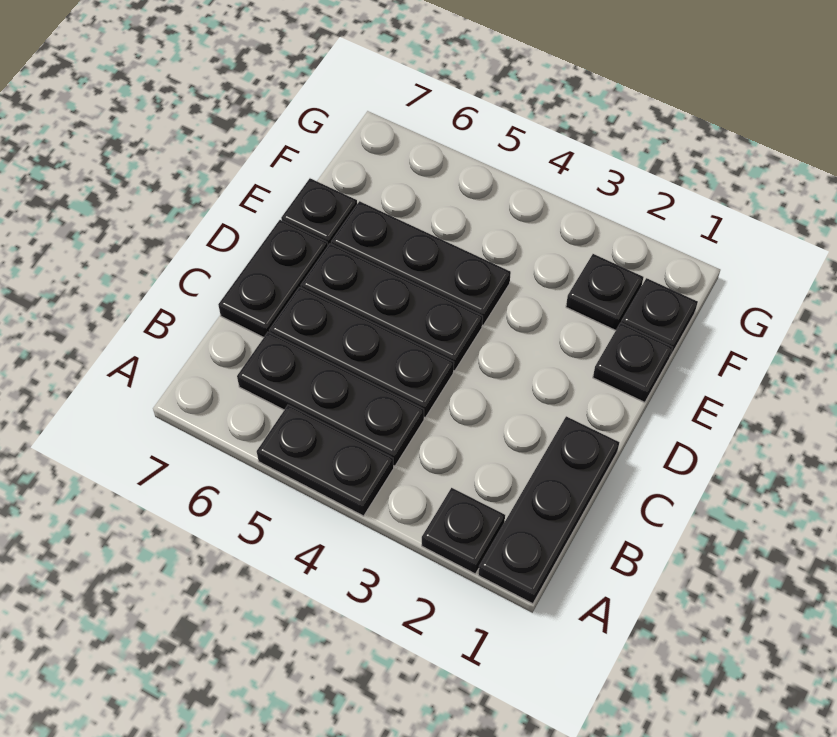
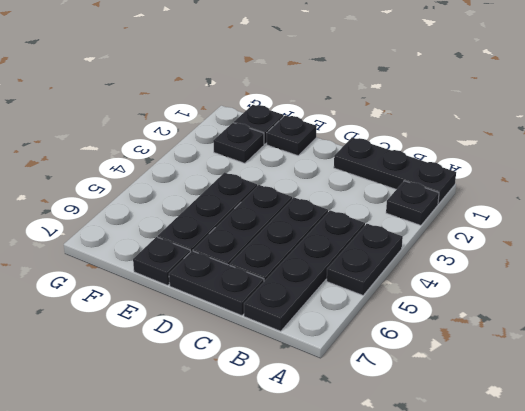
black 1x3 plate [237,332,424,466] -> black 1x4 plate [244,210,365,331]

